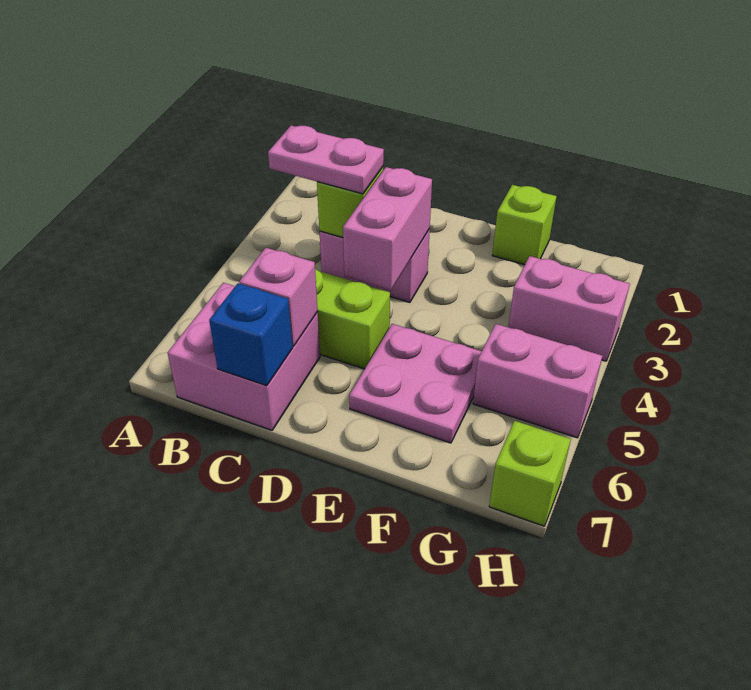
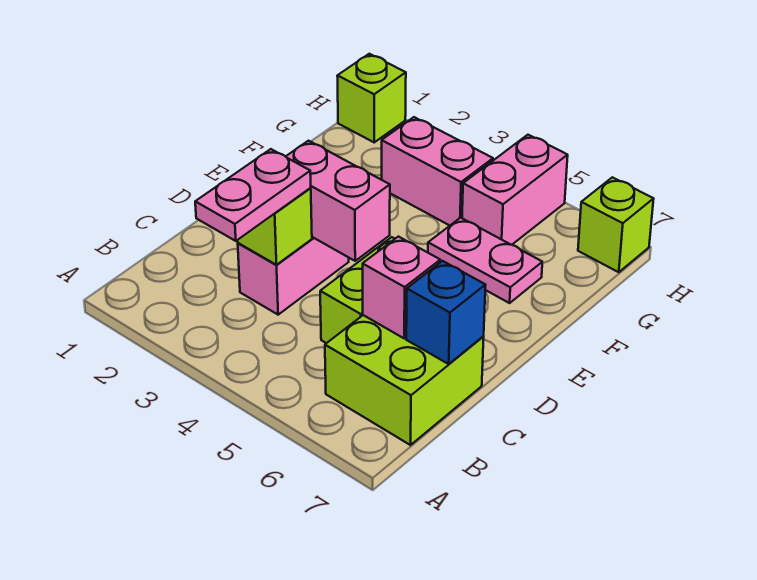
pink 2x2 brick [168,283,320,430] -> lime 2x2 brick [325,315,484,445]
pink 2x2 plate [349,324,482,443] -> pink 1x2 plate [428,218,542,303]
lime 1x1 brick [492,185,556,265] -> lime 1x1 brick moved to [337,54,406,142]
pink 1x2 brick [508,256,630,361] -> pink 1x2 brick turned to [382,117,493,225]

